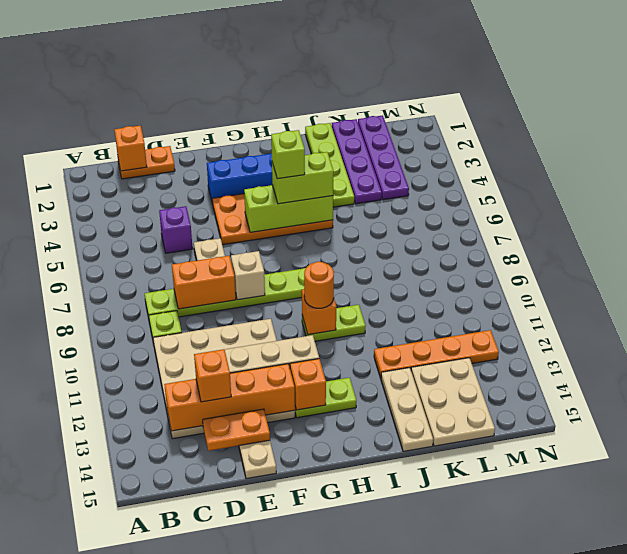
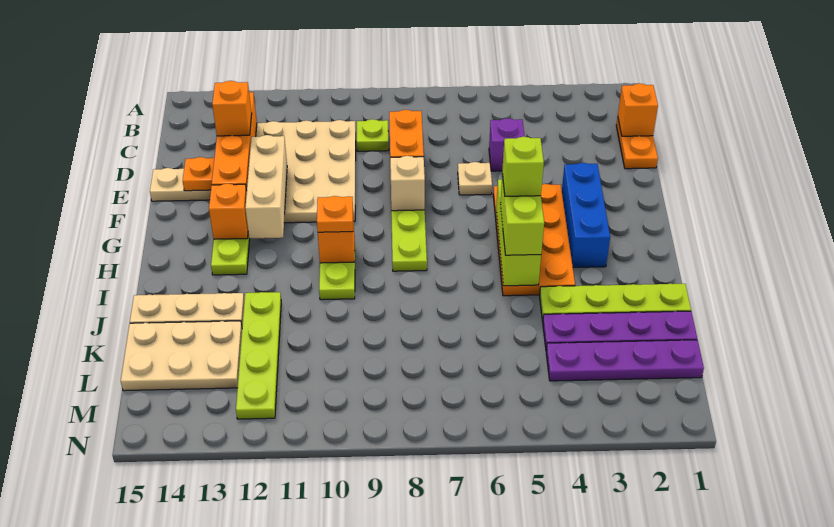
orange 1x2 plate [203,409,270,451] -> orange 1x1 plate [183,157,214,191]
orange 1x1 round brick [304,262,334,308] -> orange 1x1 plate [317,196,353,232]
orange 1x4 plate [374,330,499,378] -> lime 1x4 plate [236,292,281,419]

